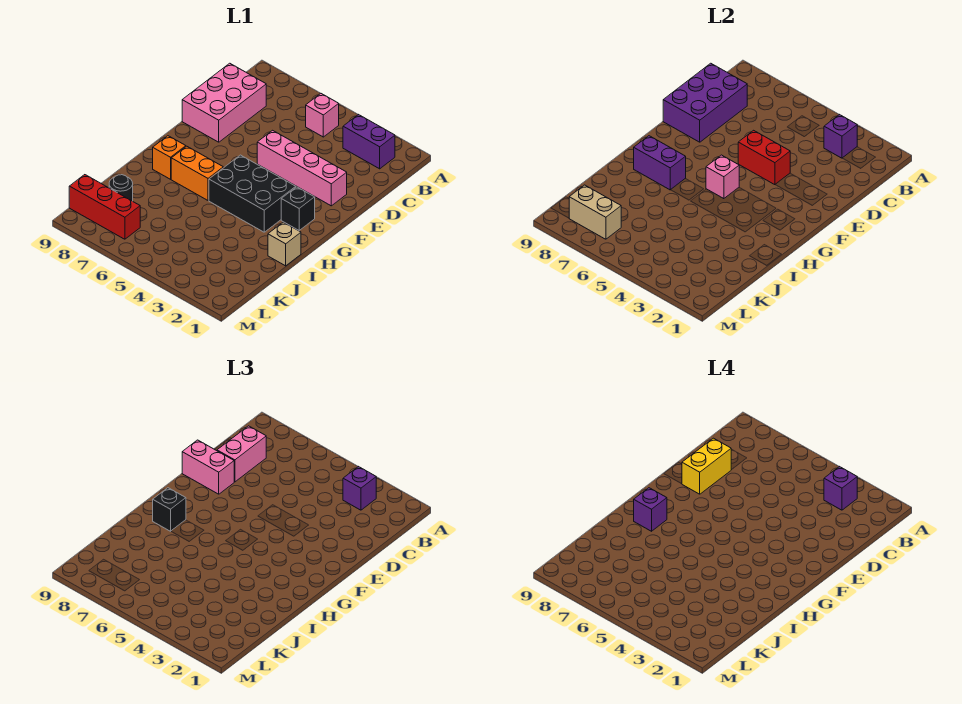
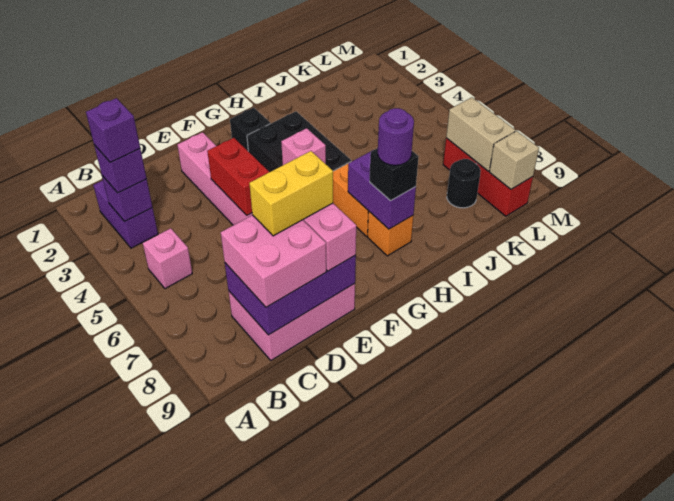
pink 1x2 brick [217,426,266,482] -> pink 2x2 brick [221,215,326,307]
purple 1x1 brick [634,488,667,531] -> purple 1x1 round brick [378,108,414,165]
tan 1x1 brick [268,222,301,266] -> tan 1x1 brick moved to [489,131,539,189]

